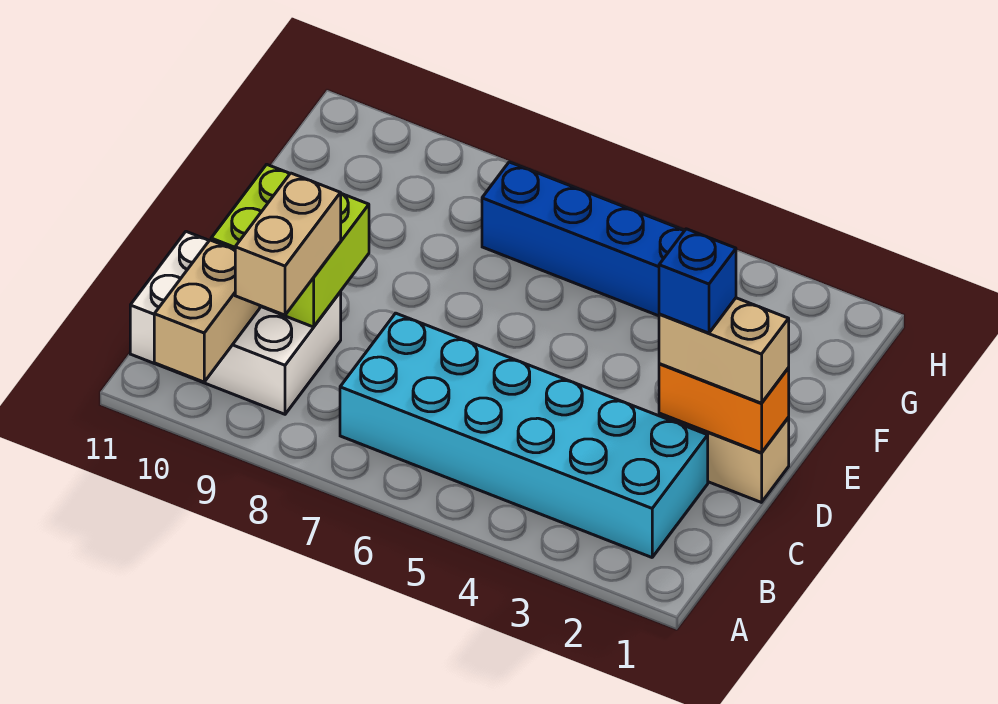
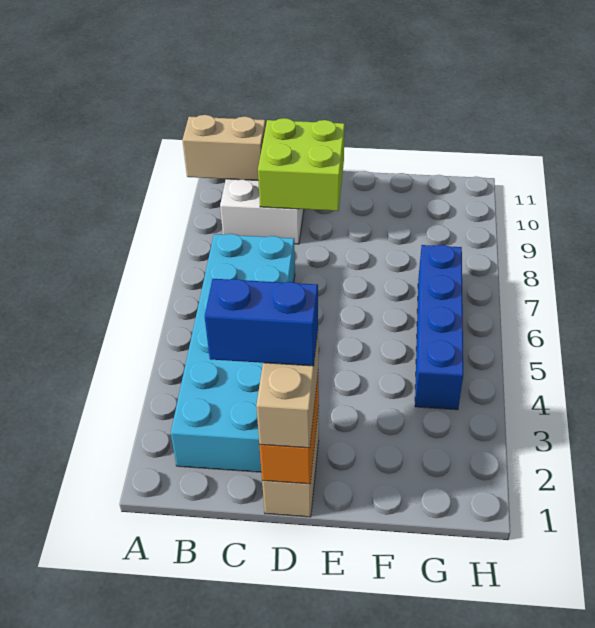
tan 1x2 brick [235,173,341,315] -> none
blue 1x1 brick [659,229,736,333] -> blue 1x2 brick [205,279,318,366]

